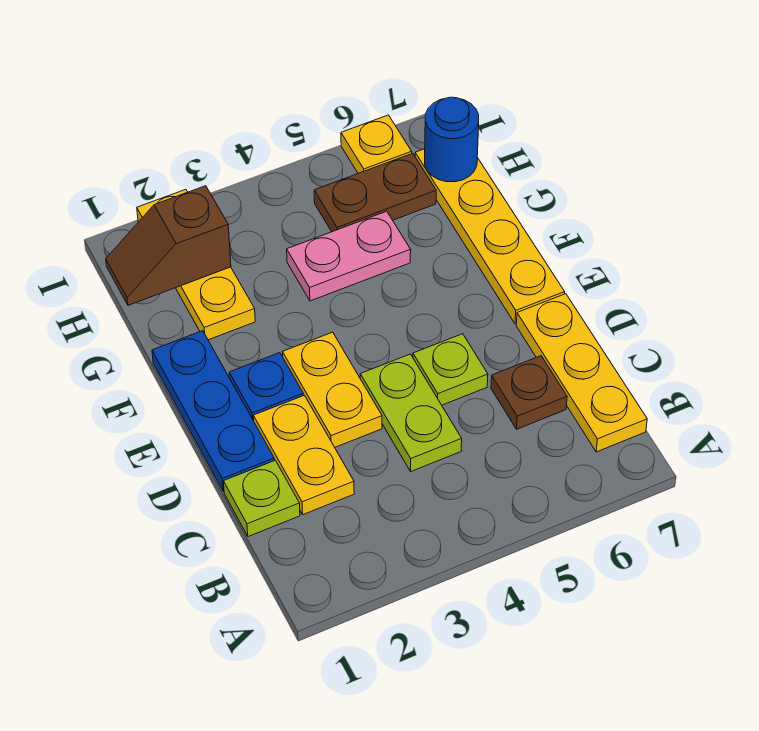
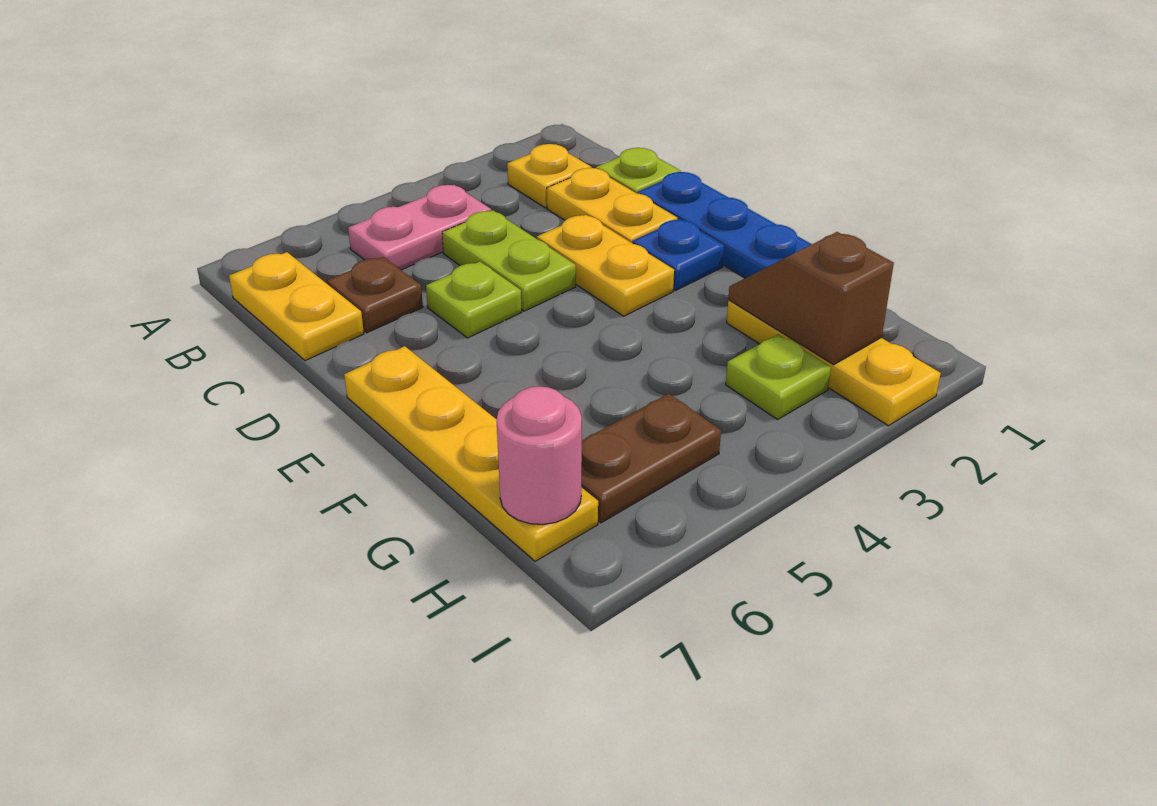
yellow 1x3 plate [516,294,647,452] -> yellow 1x2 plate [229,252,364,360]
pink 1x2 plate [287,211,411,301] -> pink 1x2 plate moved to [348,185,491,270]
brown 1x2 slope [106,186,231,305] -> brown 1x2 slope turned to [728,232,894,365]
none -> lime 1x1 plate [726,334,831,419]
blue 1x1 round brick [425,97,479,182] -> pink 1x1 round brick [497,386,582,524]
yellow 1x1 plate [341,115,412,173] -> yellow 1x1 plate moved to [507,144,592,208]

